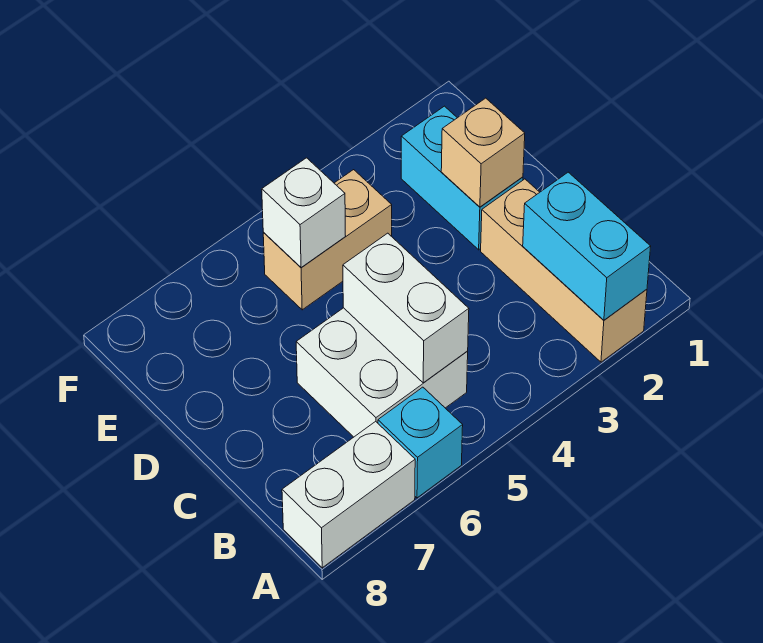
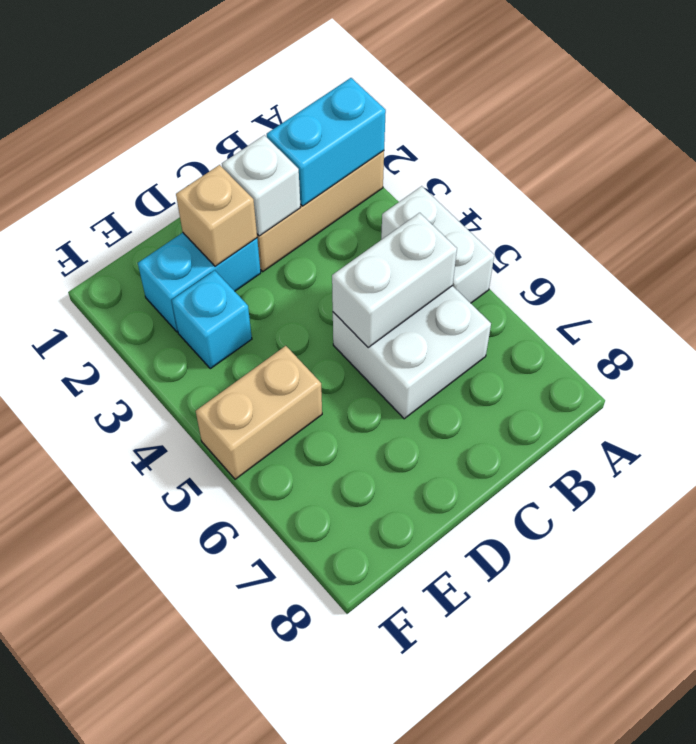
cyan 1x1 brick [378,387,463,498] -> cyan 1x1 brick moved to [172,270,252,369]
white 1x2 brick [282,421,415,568] -> white 1x2 brick moved to [381,186,494,303]
tan 1x2 brick [263,170,392,310] -> tan 1x2 brick turned to [196,346,322,479]
white 1x1 brick [262,158,346,268] -> white 1x1 brick moved to [222,135,301,236]

